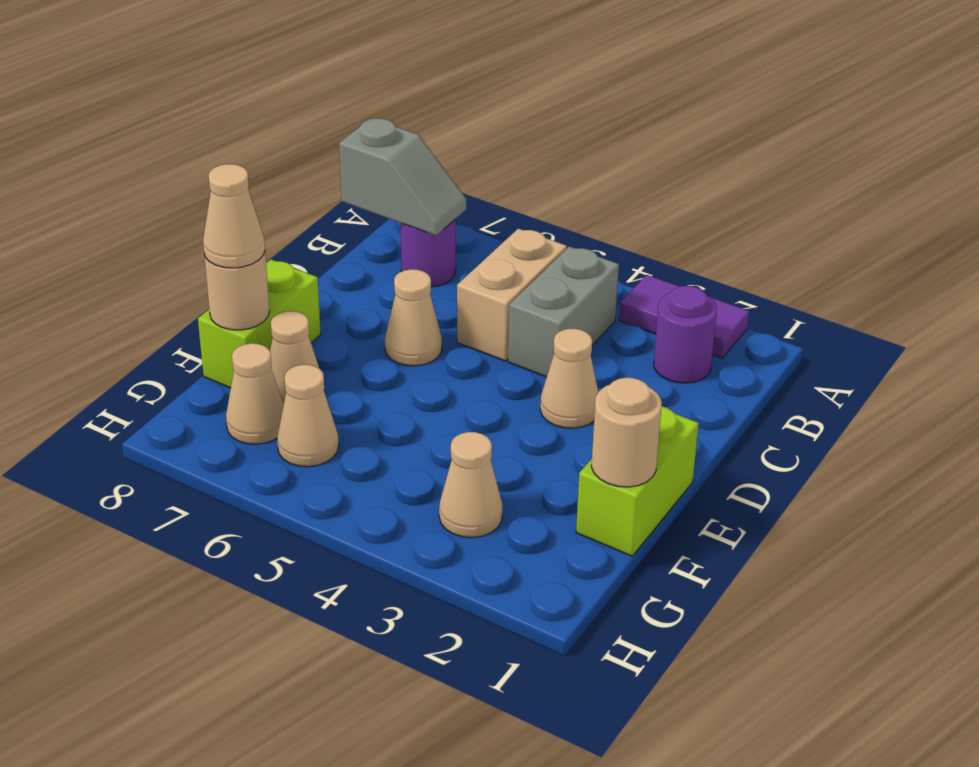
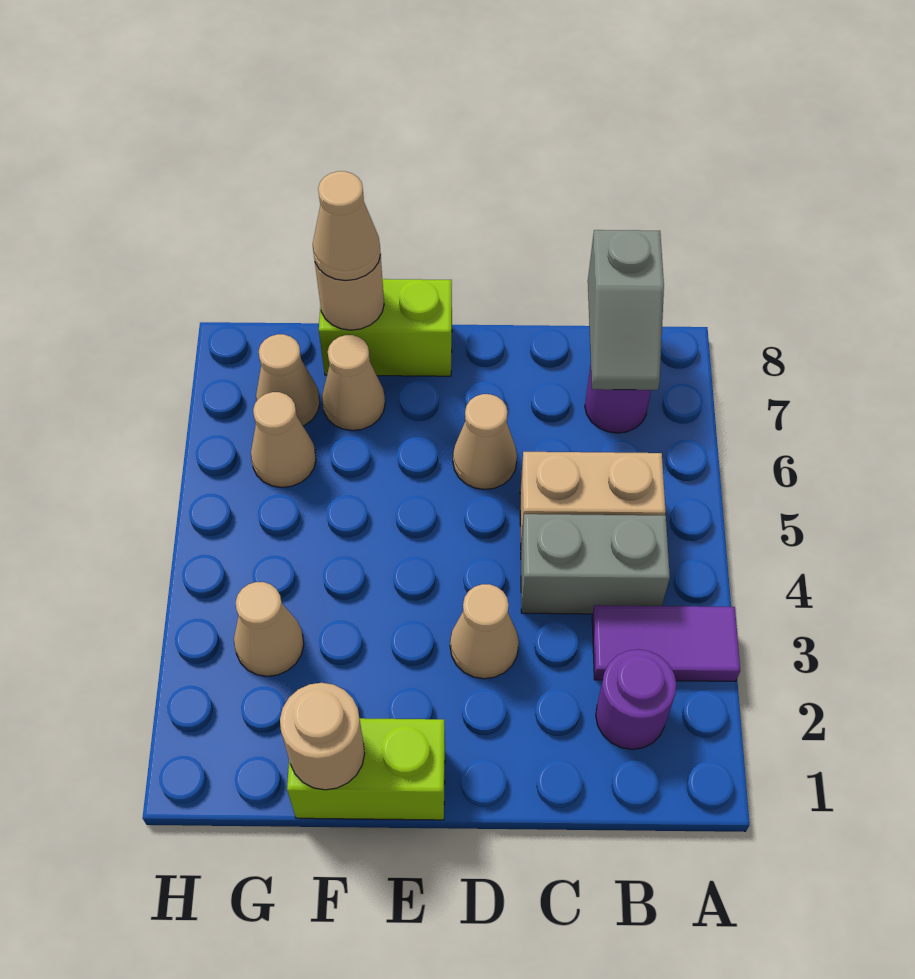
purple 1x2 tile [619,275,749,358] -> purple 1x2 tile turned to [592,605,740,681]

